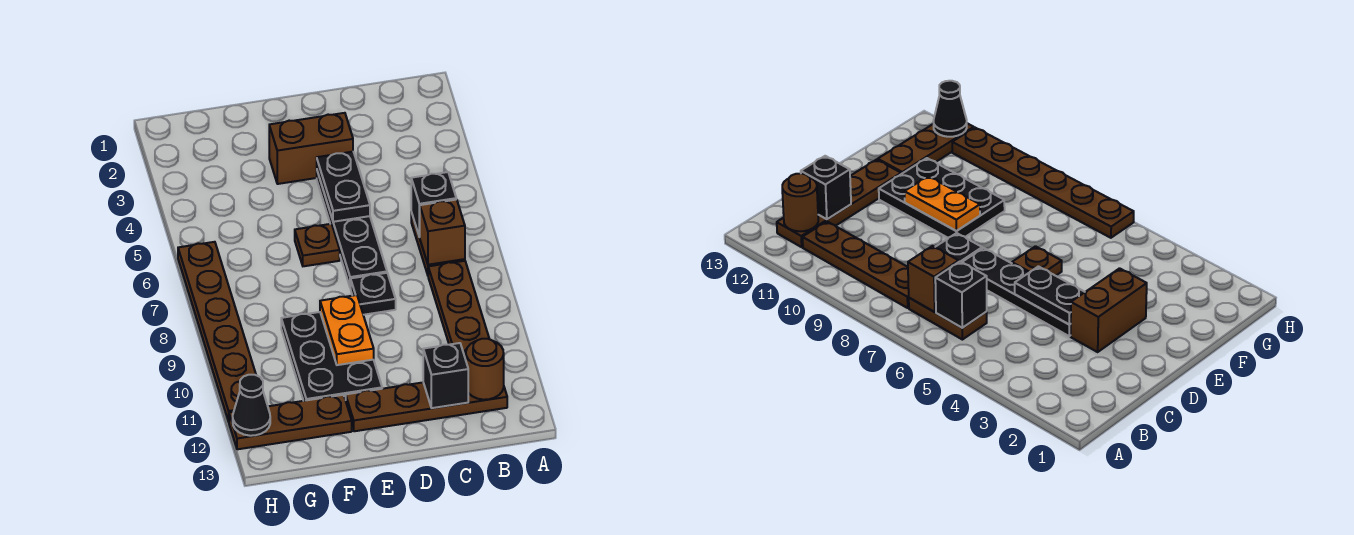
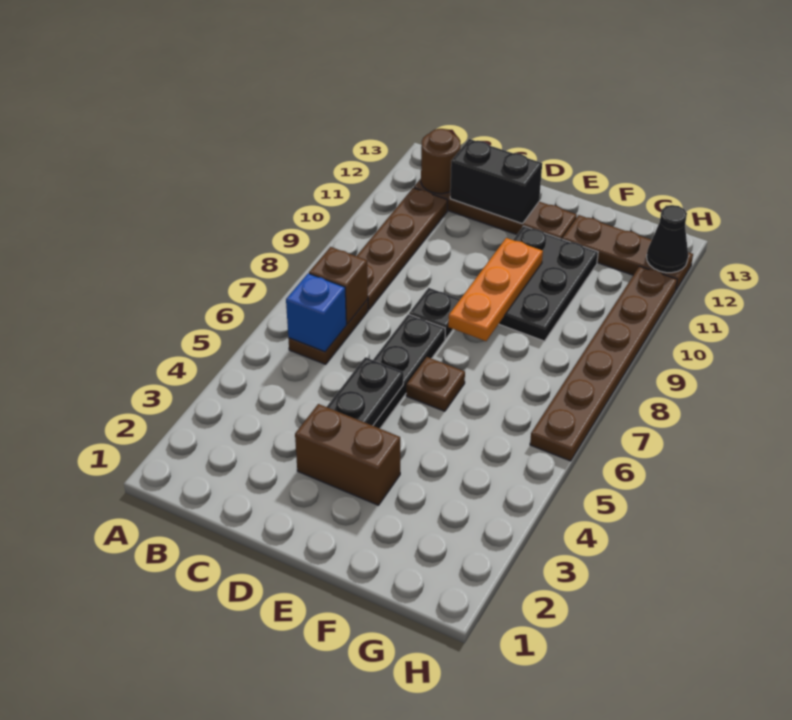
black 1x1 brick [411,172,456,237] -> blue 1x1 brick [286,273,346,352]
black 1x1 brick [423,343,468,408] -> black 1x2 brick [450,139,542,224]
orange 1x2 plate [320,295,374,365] -> orange 1x3 plate [448,238,543,341]

